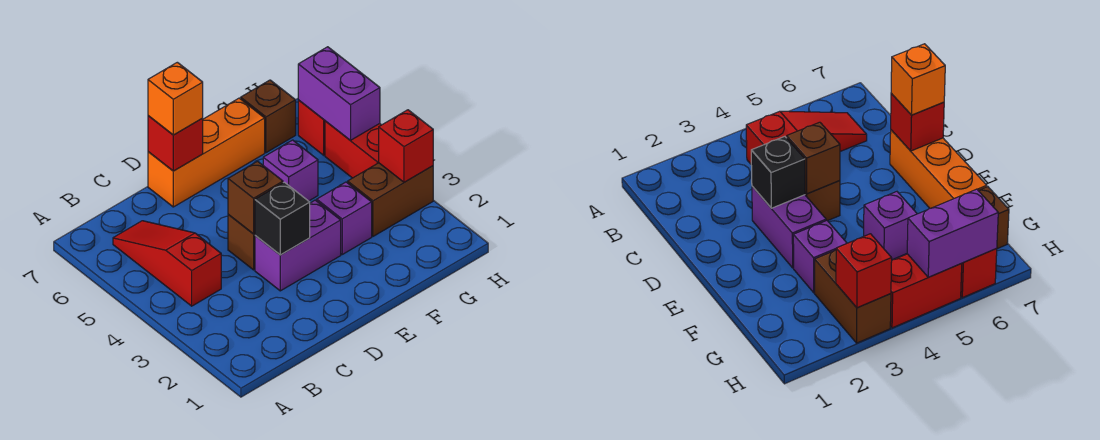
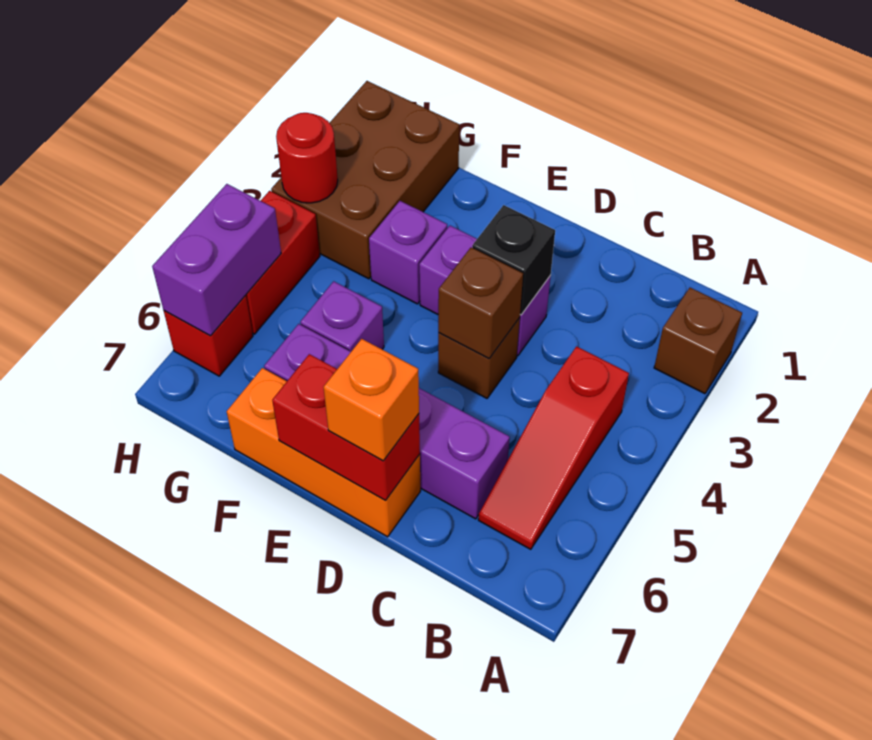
none -> purple 1x4 brick [264,324,510,519]
red 1x1 brick [148,116,203,171] -> red 1x2 brick [272,354,420,501]
brown 1x2 brick [348,163,433,236] -> brown 2x3 brick [271,81,459,279]
brown 1x1 brick [241,80,296,153] -> brown 1x1 brick moved to [654,288,742,394]
red 1x1 brick [379,110,433,182] -> red 1x1 round brick [276,113,338,203]

